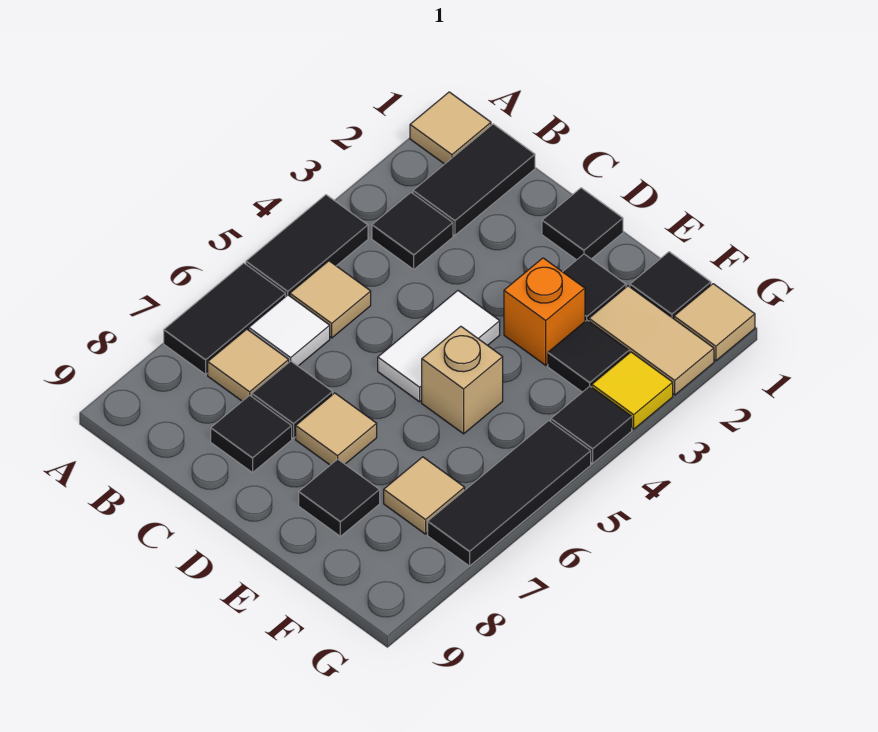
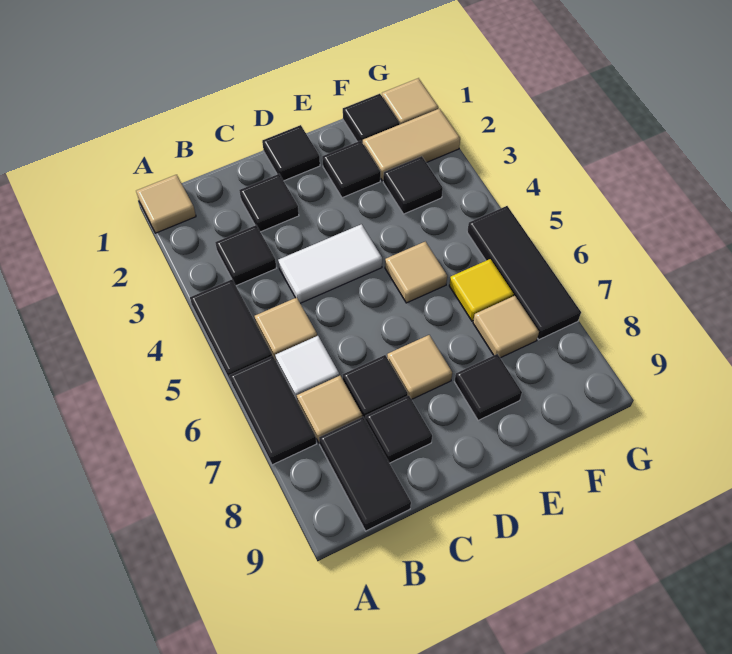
black 1x2 tile [413,124,535,235] -> black 1x2 tile moved to [319,417,411,531]
white 1x2 tile [378,291,500,402] -> white 1x2 tile turned to [278,224,382,303]
orange 1x1 brick [504,258,585,365] -> none
tan 1x1 brick [422,326,503,434] -> tan 1x1 tile [385,242,447,303]
yellow 1x1 tile [592,352,673,429] -> yellow 1x1 tile moved to [449,259,514,321]
black 1x1 tile [551,386,632,463] -> black 1x1 tile moved to [239,174,299,232]

